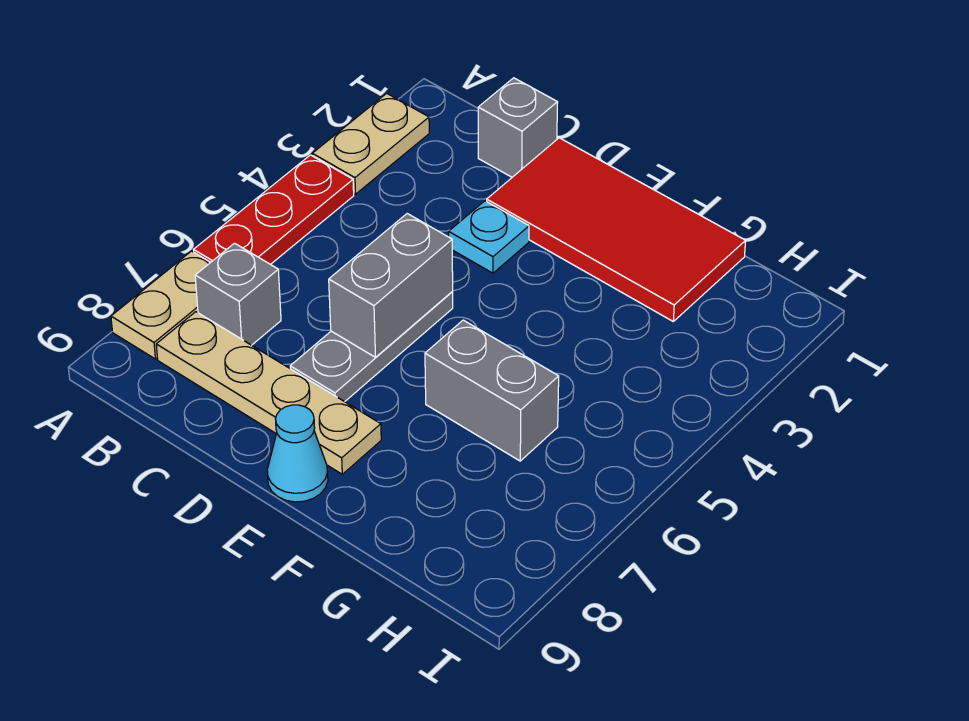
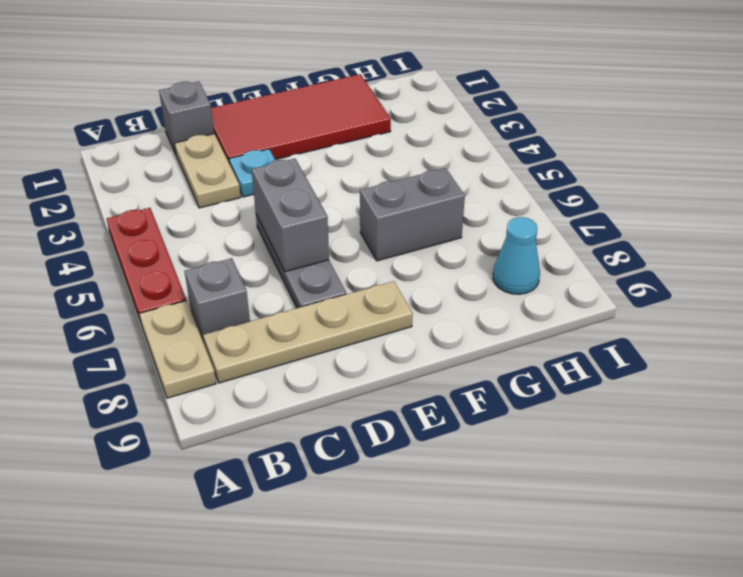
tan 1x2 plate [312,93,429,194] -> tan 1x2 plate moved to [174,134,241,208]
cyan 1x1 cone [267,405,328,502] -> cyan 1x1 cone moved to [493,217,540,294]

